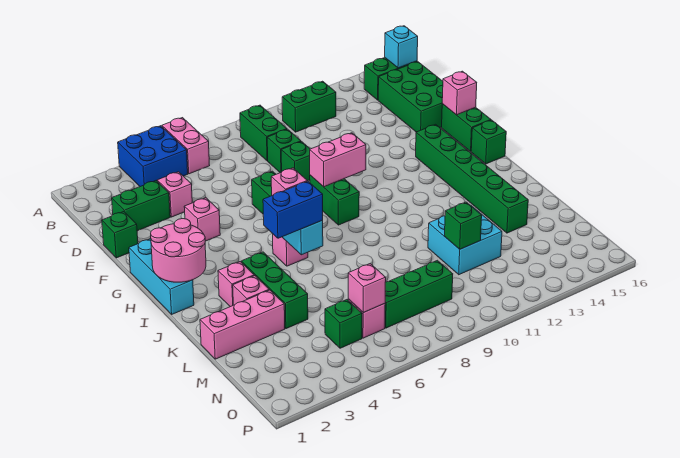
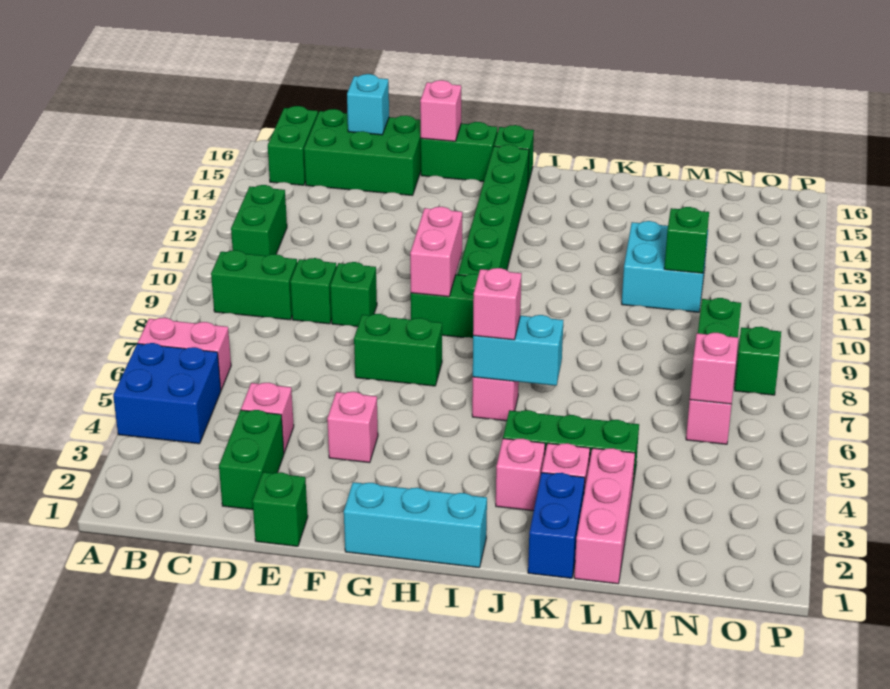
cyan 1x1 brick [385,26,418,68] -> cyan 1x1 brick moved to [347,74,389,135]
green 1x6 brick [416,124,528,233] -> green 1x6 brick turned to [458,145,529,276]
pink 2x2 round brick [151,219,206,282] -> none
blue 1x2 brick [263,181,323,238] -> blue 1x2 brick moved to [528,473,585,578]
green 1x1 brick [325,300,362,348] -> green 1x1 brick moved to [735,327,781,395]

